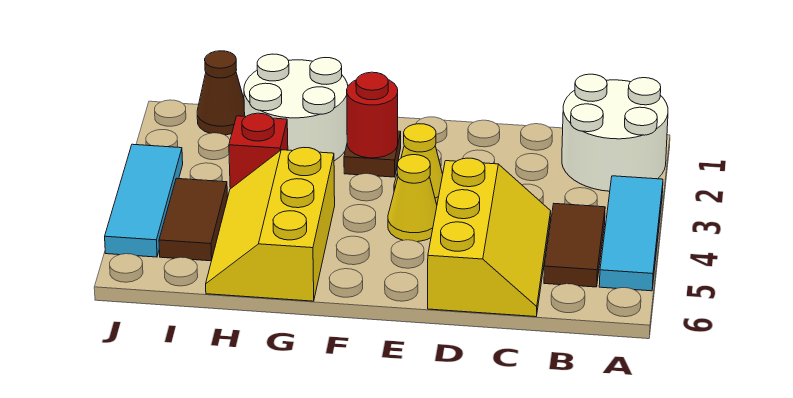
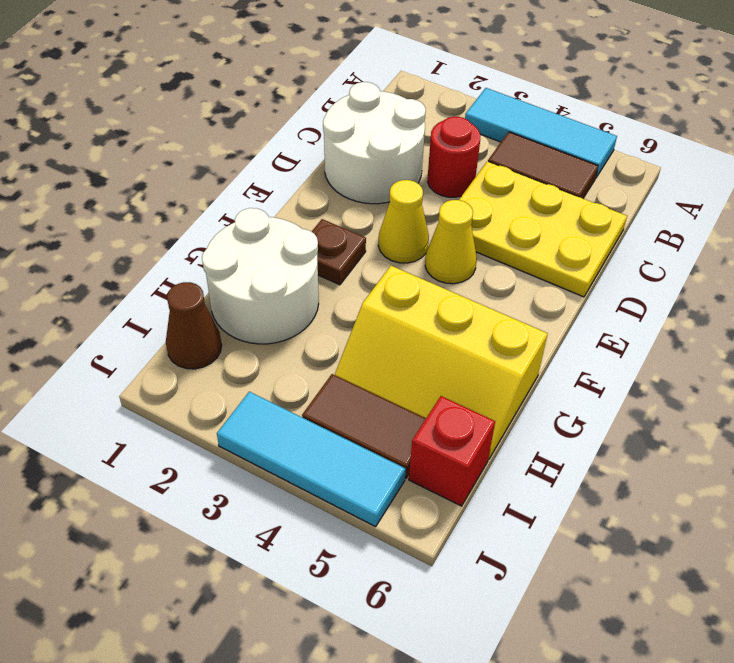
white 2x2 round brick [562,74,668,191] -> white 2x2 round brick moved to [323,82,426,204]
yellow 2x3 slope [428,158,551,317] -> yellow 2x3 plate [459,161,627,297]
red 1x1 round brick [347,72,398,158] -> red 1x1 round brick moved to [428,117,480,197]
red 1x1 brick [229,113,288,189] -> red 1x1 brick moved to [409,396,495,506]

